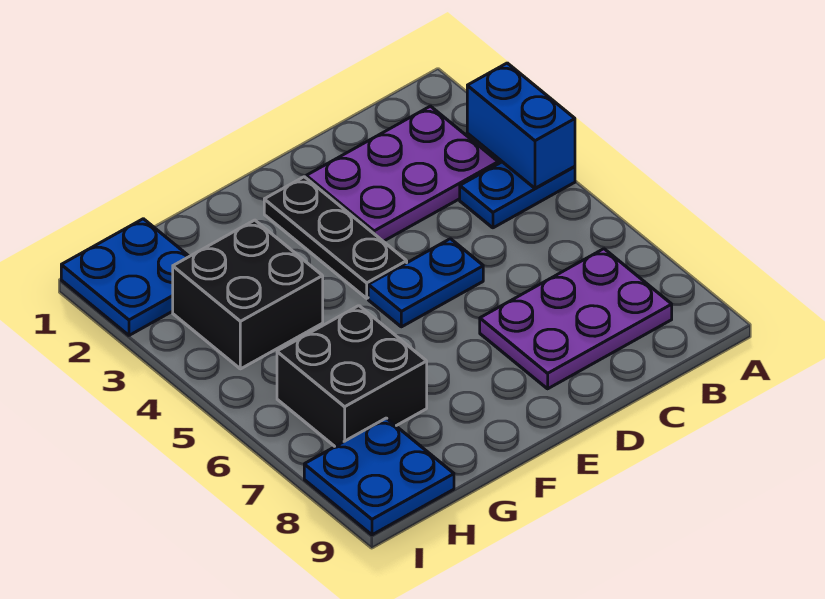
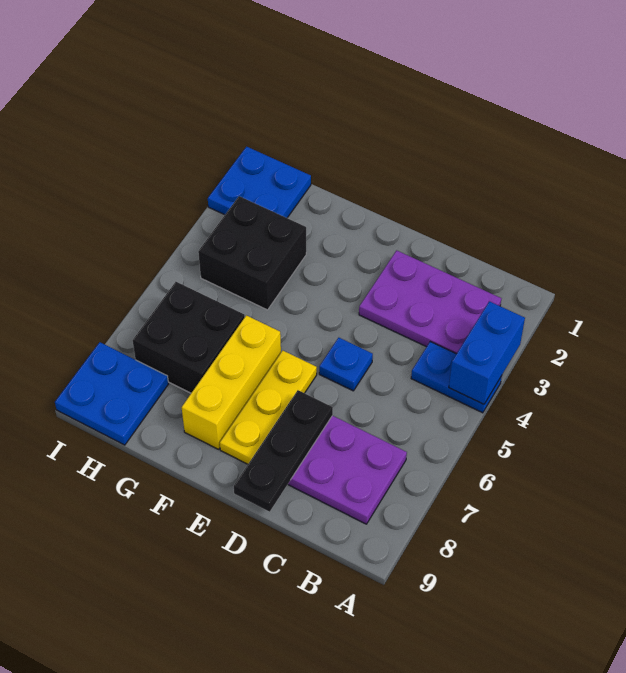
blue 1x2 plate [368,239,483,327] -> blue 1x1 plate [319,338,373,391]
black 1x3 plate [264,177,407,298] -> black 1x3 plate moved to [234,390,333,512]
none -> yellow 1x3 plate [220,351,317,464]
none -> yellow 1x3 brick [182,315,281,449]

